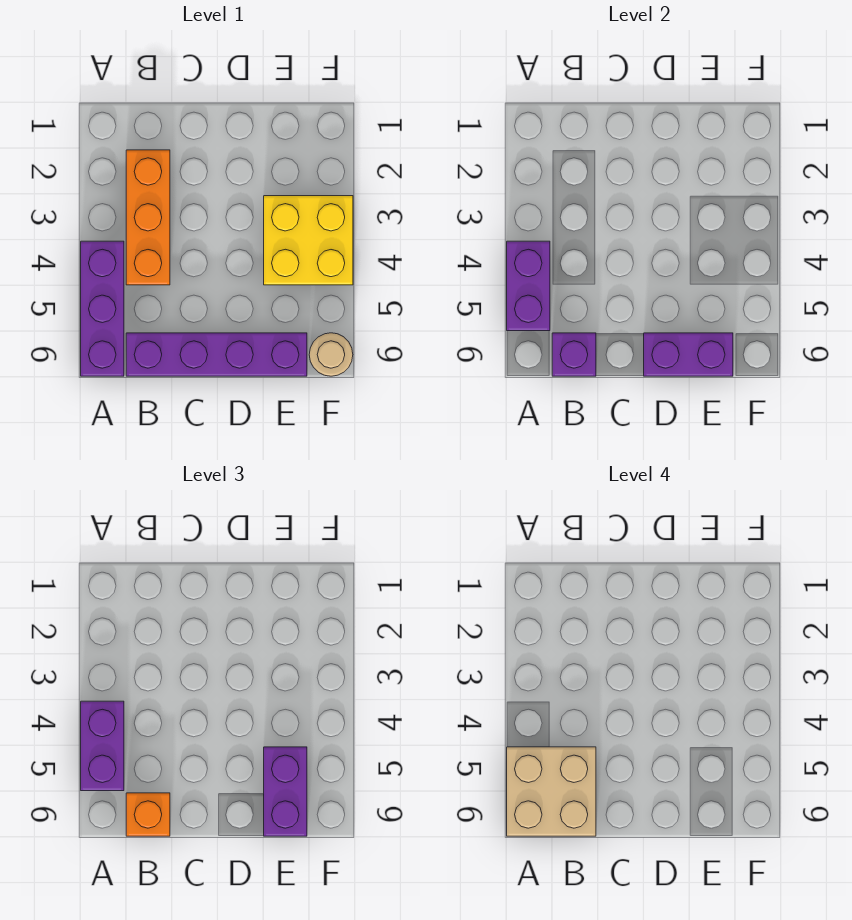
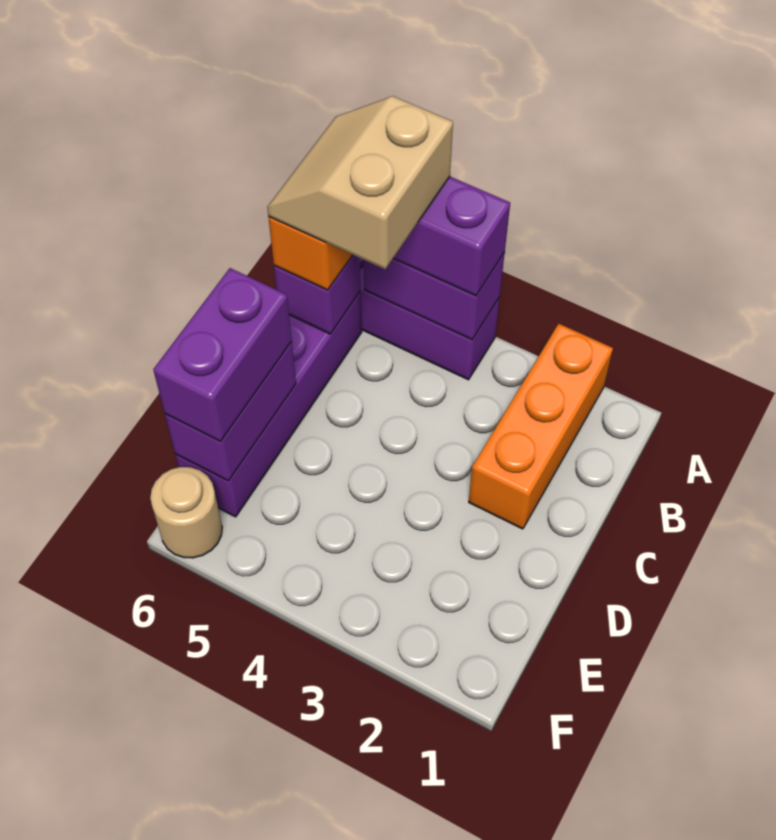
tan 2x2 brick [507,747,596,836] -> tan 2x2 slope [267,96,453,269]
orange 1x3 brick [126,150,170,285] -> orange 1x3 brick turned to [469,324,613,529]
yellow 2x2 brick [264,196,353,285] -> none
purple 1x2 brick [264,747,307,836] -> purple 1x2 brick turned to [153,268,292,441]

